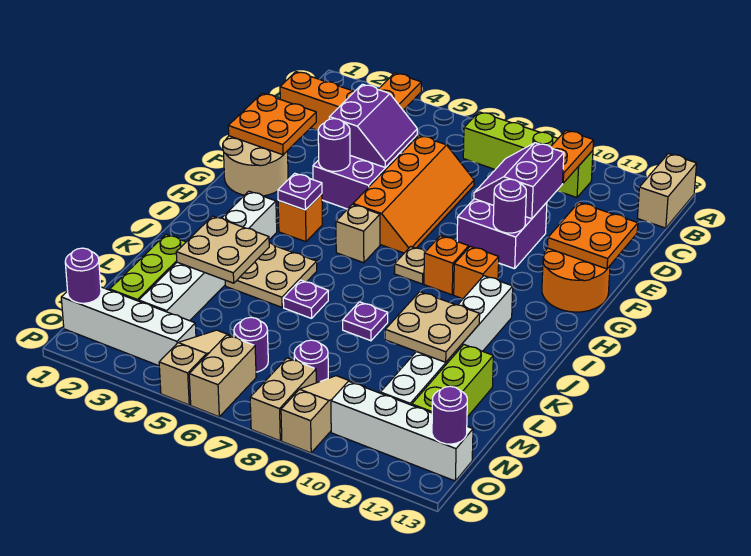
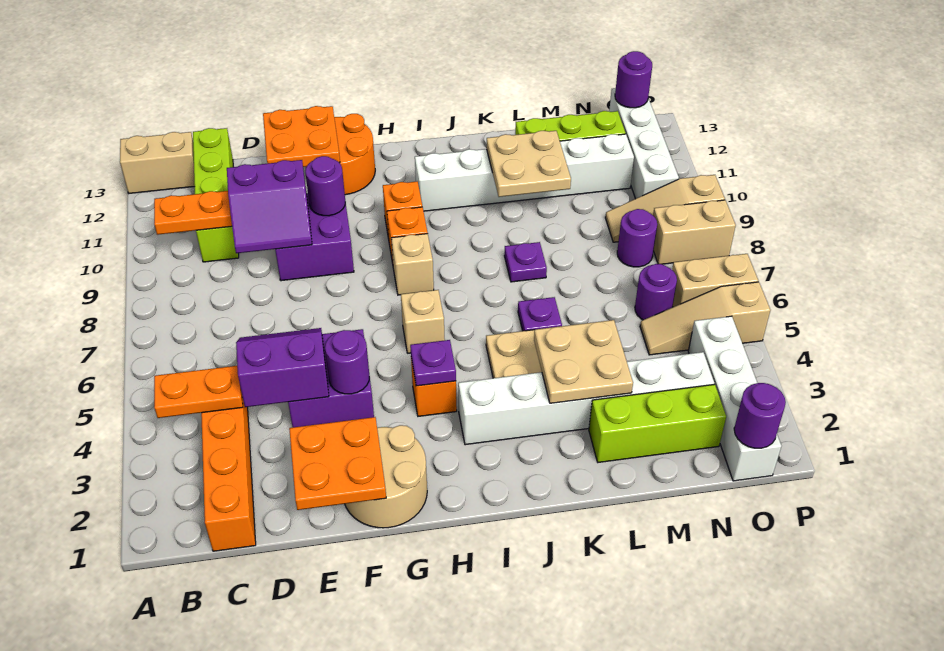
lime 1x4 brick [463,112,593,198] -> lime 1x4 brick moved to [193,128,239,262]
orange 2x4 slope [353,136,474,253] -> none
tan 1x1 plate [394,246,426,284] -> tan 1x1 brick [391,234,434,295]

